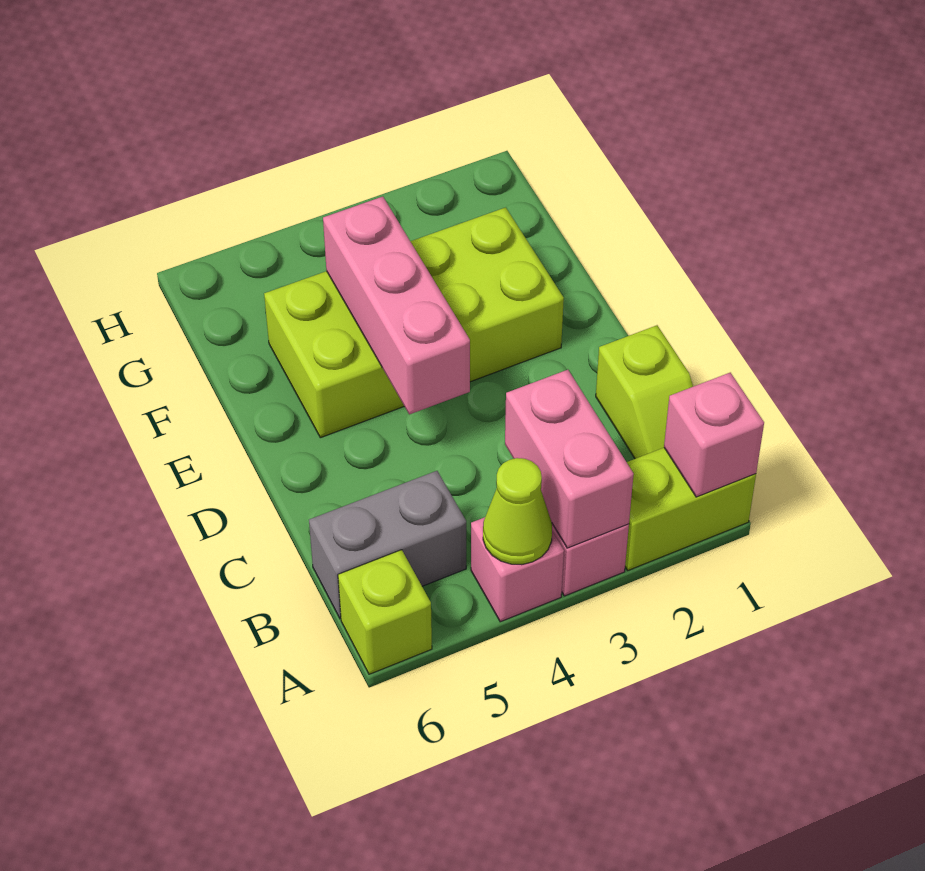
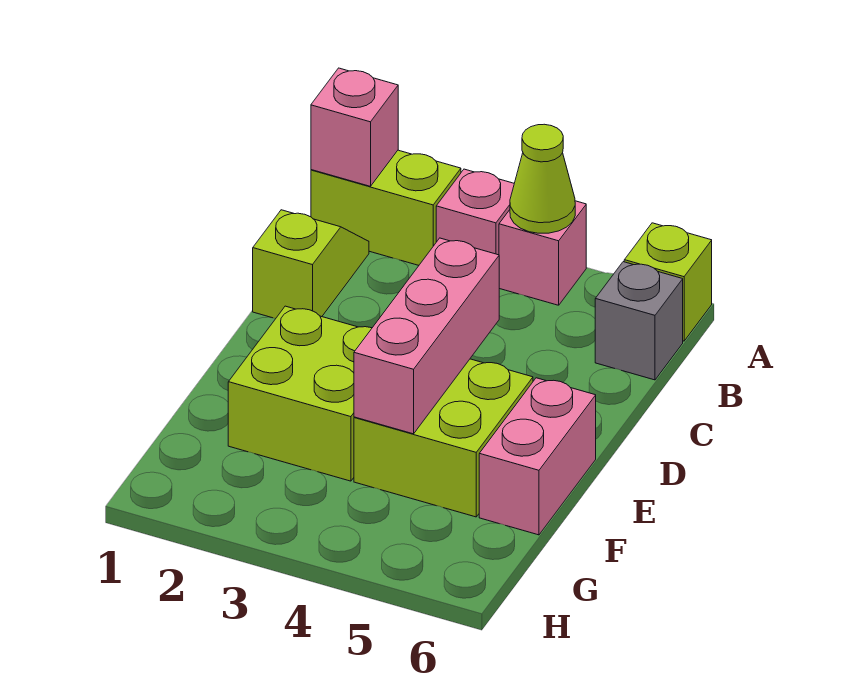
pink 1x2 brick [505,370,634,548] -> pink 1x2 brick moved to [479,378,596,535]
grey 1x2 brick [309,471,466,619] -> grey 1x1 brick [595,262,683,380]

